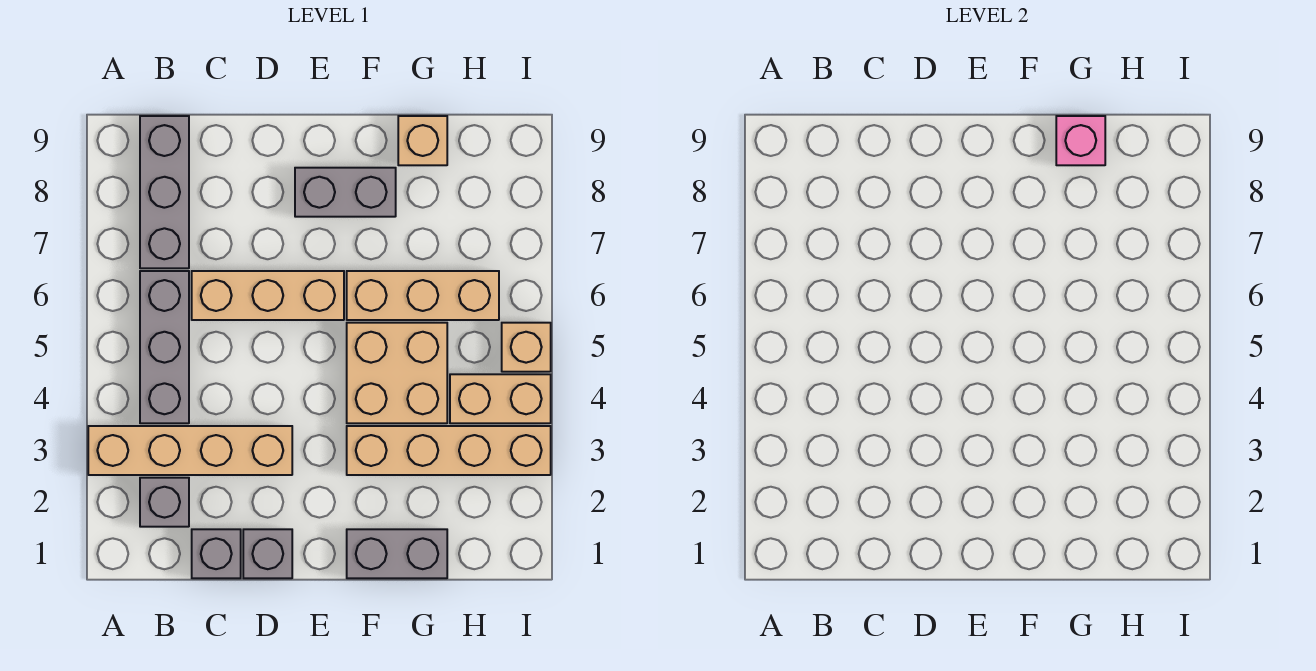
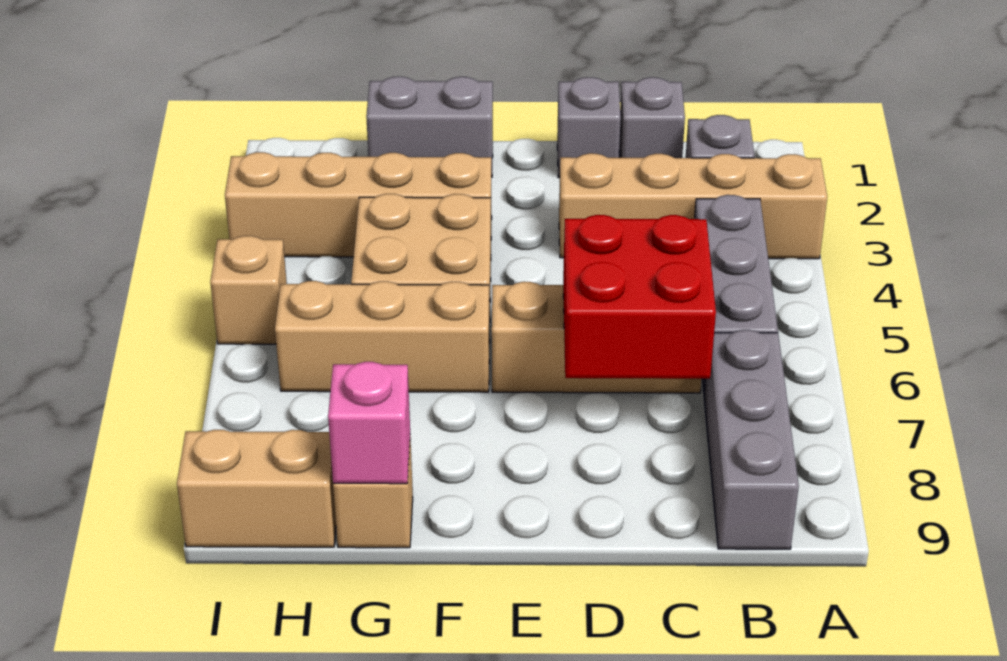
none -> red 2x2 brick [563,215,716,379]
grey 1x2 brick [295,168,396,217] -> none
tan 1x2 brick [450,374,551,423] -> tan 1x2 brick moved to [177,430,336,547]

